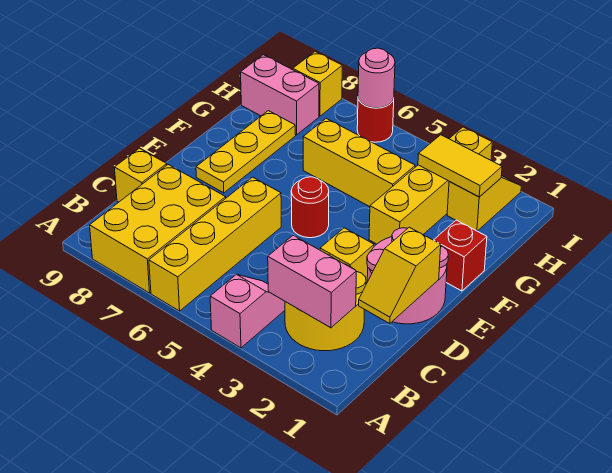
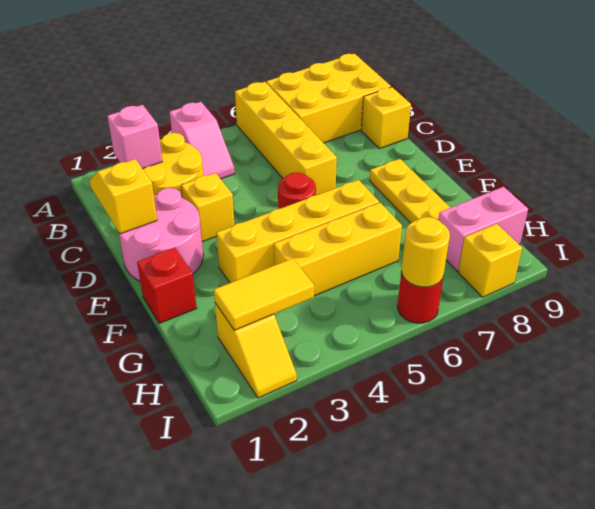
yellow 2x3 brick [90,165,226,293] -> yellow 2x3 brick turned to [266,54,391,143]
pink 1x2 brick [268,235,356,328] -> pink 1x1 brick [107,105,162,169]
yellow 1x4 brick [369,127,492,244] -> yellow 1x4 brick turned to [216,180,379,283]
pink 1x1 round brick [358,48,395,108] -> yellow 1x1 round brick [401,217,450,287]

